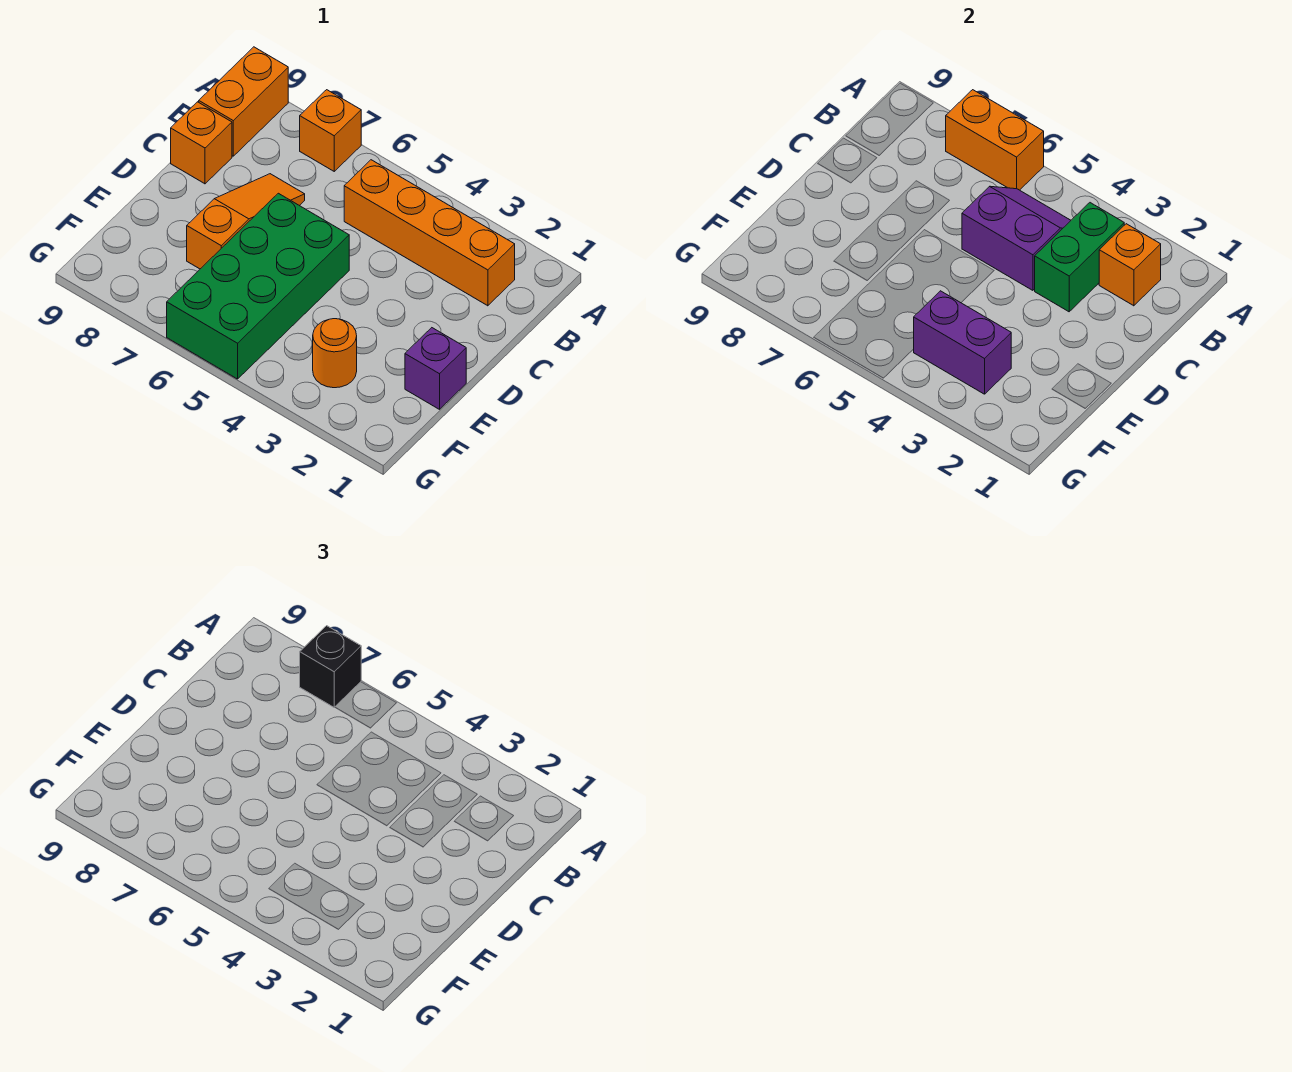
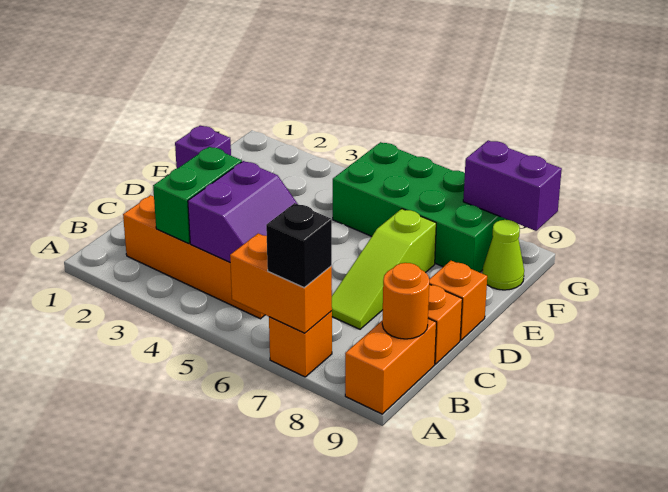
orange 1x1 brick [1099,224,1161,306] -> orange 1x1 brick moved to [429,261,487,340]
purple 2x2 slope [962,186,1071,290] -> purple 2x2 slope turned to [188,161,297,262]
orange 1x3 slope [187,174,305,269] -> lime 1x3 slope [332,209,436,329]
green 2x4 brick [167,193,349,379] -> green 2x4 brick turned to [333,142,507,272]
orange 1x1 round brick [313,319,357,388] -> orange 1x1 round brick moved to [382,263,429,339]
purple 1x2 brick [914,291,1011,394] -> purple 1x2 brick moved to [463,140,562,231]
none -> lime 1x1 cone [482,220,524,290]

